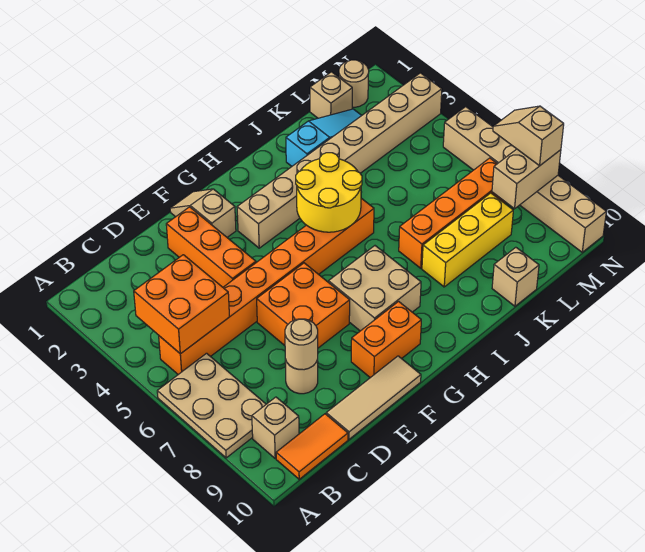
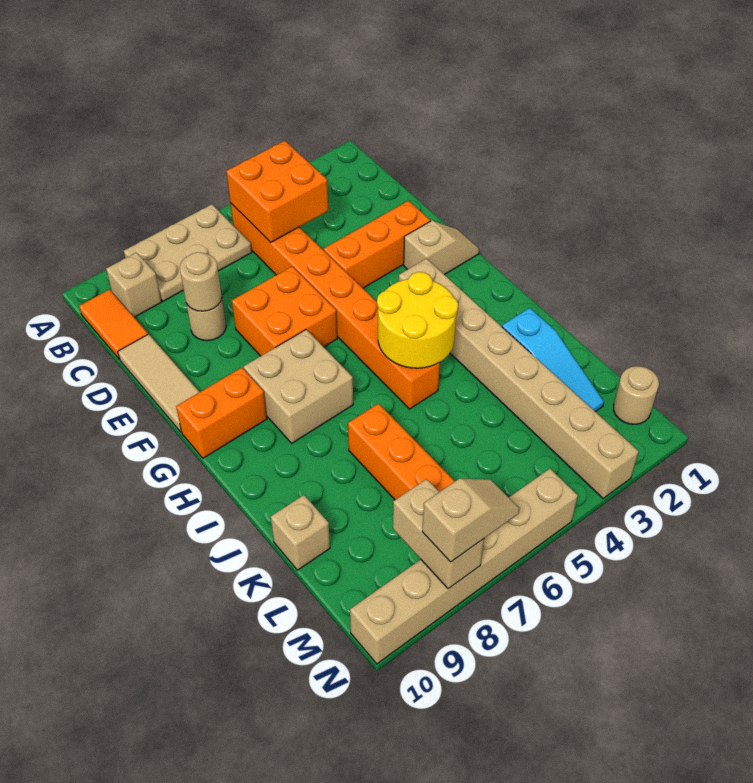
orange 1x2 brick [351,301,421,378] -> orange 1x2 brick turned to [176,367,267,458]
yellow 1x3 brick [422,193,513,287] -> none
tan 1x1 brick [310,72,352,118] -> none

